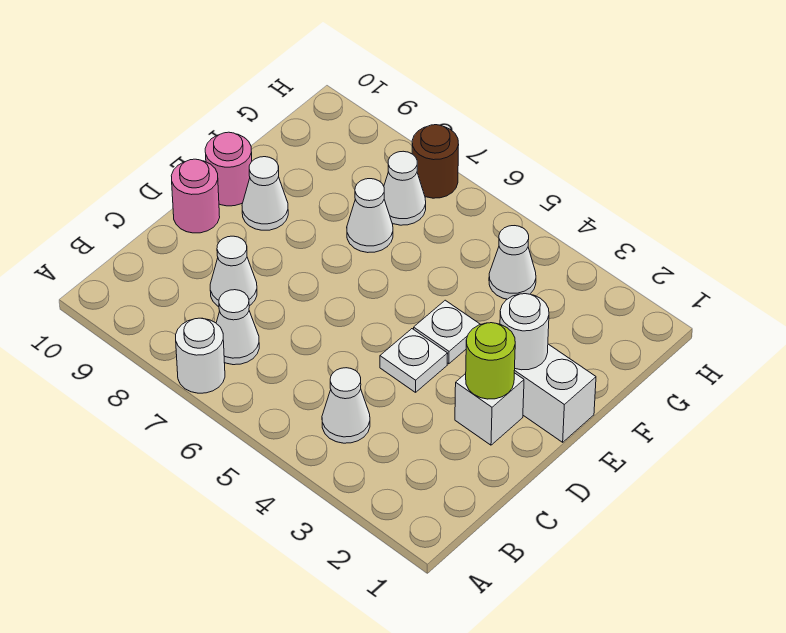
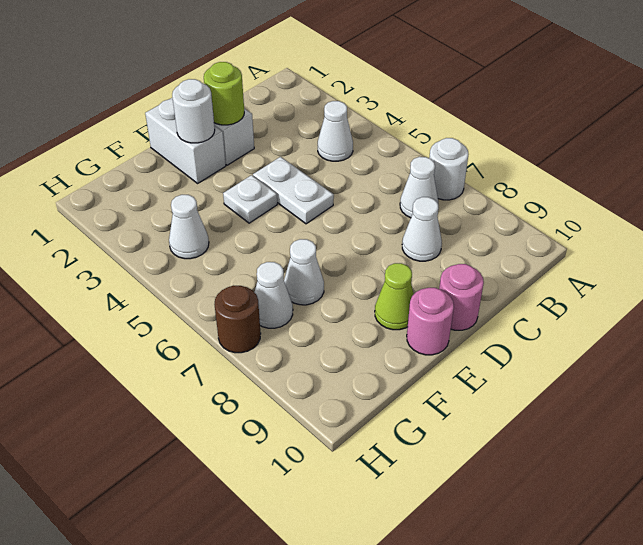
white 1x1 plate [380,329,448,392] -> white 1x2 plate [253,157,334,224]
white 1x1 cone [242,157,288,230] -> lime 1x1 cone [375,263,414,330]

